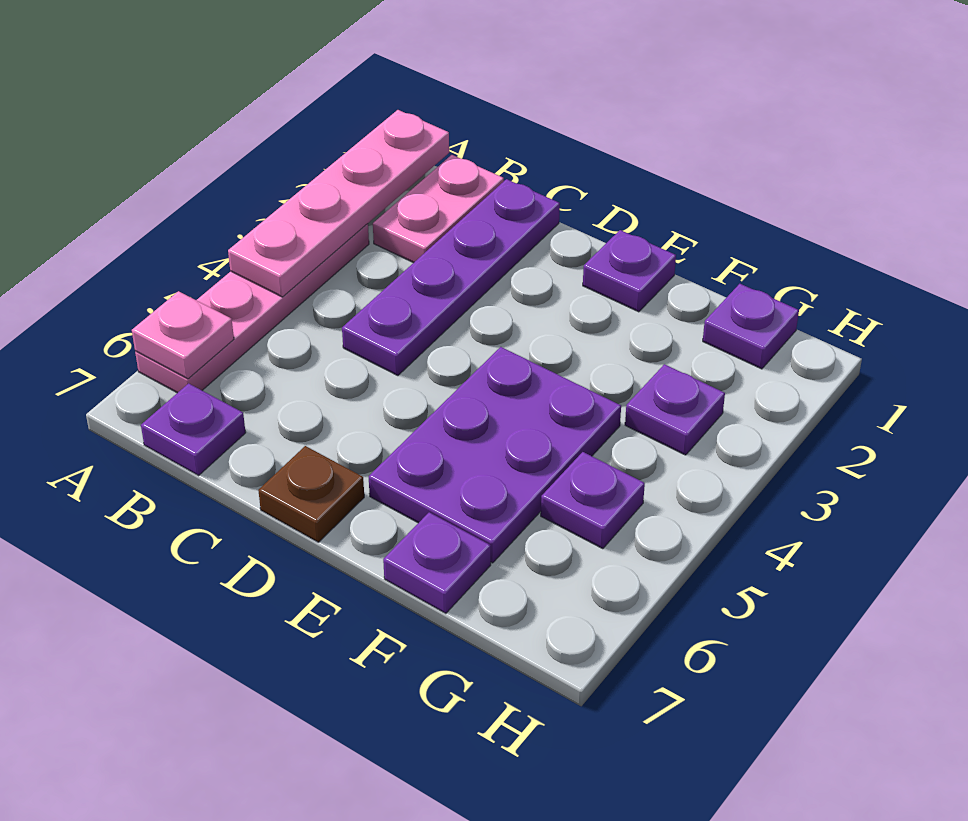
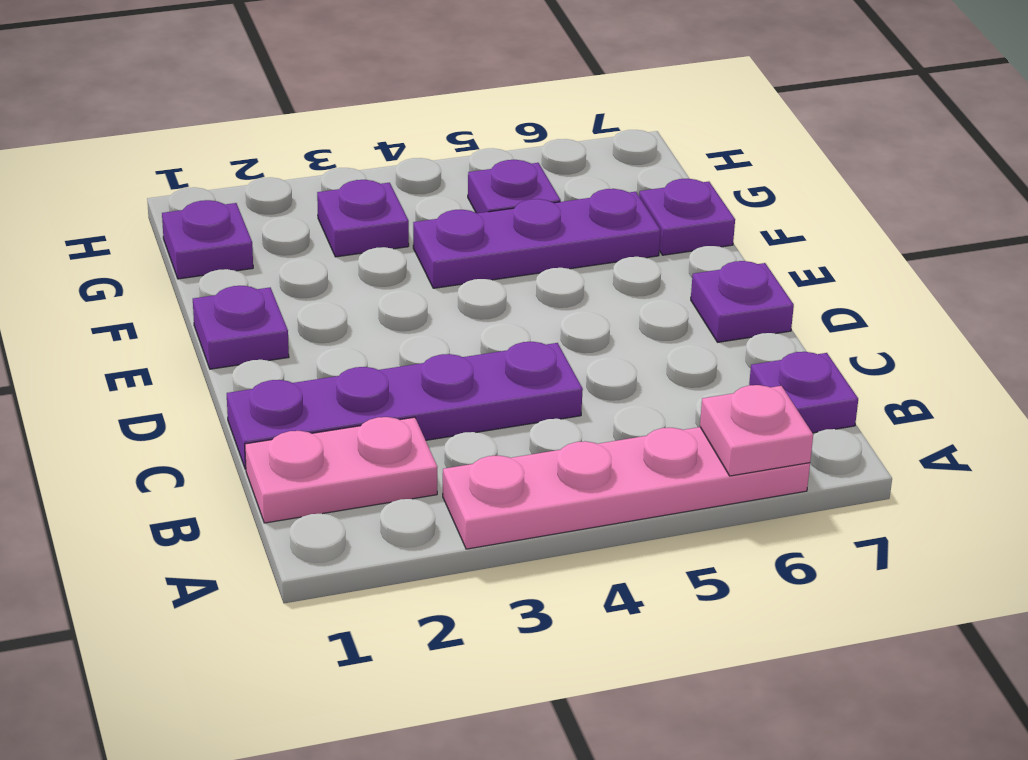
pink 1x4 plate [228,110,449,297] -> none
brown 1x1 plate [258,446,364,542] -> purple 1x1 plate [691,261,794,342]
purple 2x3 plate [369,347,621,563] -> purple 1x3 plate [413,189,661,288]

